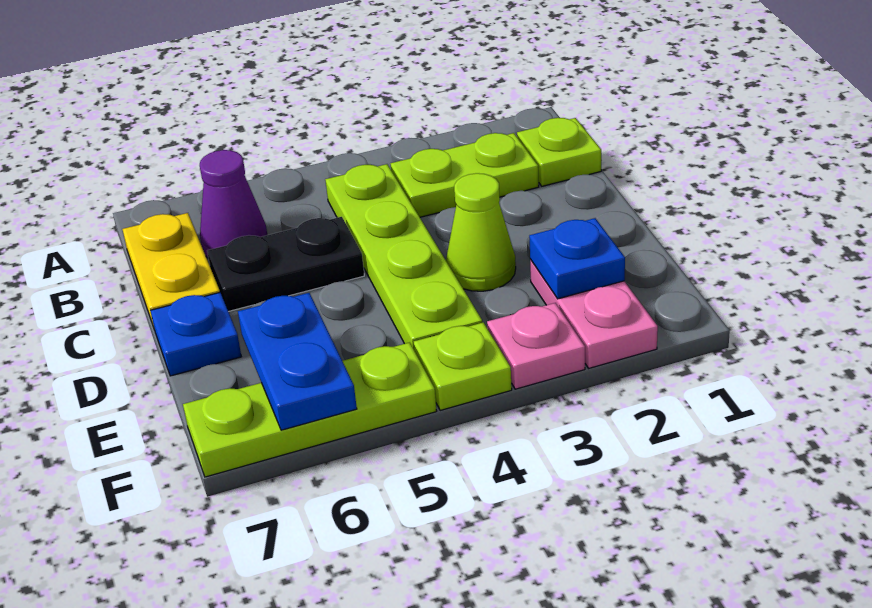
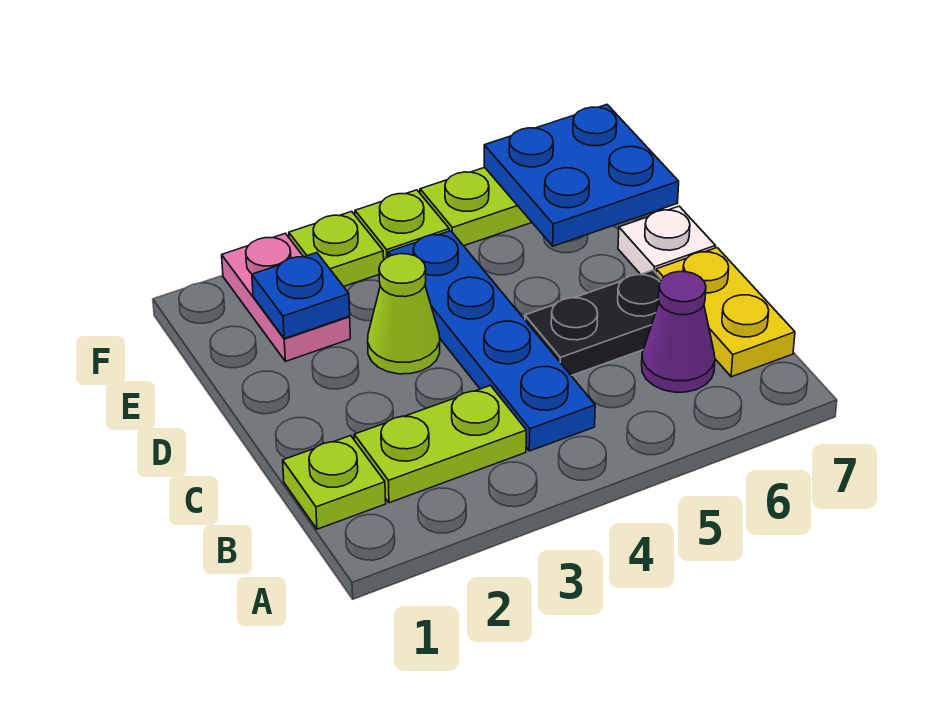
lime 1x4 plate [325,164,482,349] -> blue 1x4 plate [388,231,595,451]
blue 1x1 plate [151,293,241,376] -> white 1x1 plate [618,206,715,274]
blue 1x2 plate [238,293,357,430] -> blue 2x2 plate [484,105,679,246]
pink 1x1 plate [487,303,585,389] -> lime 1x1 plate [289,211,384,287]

